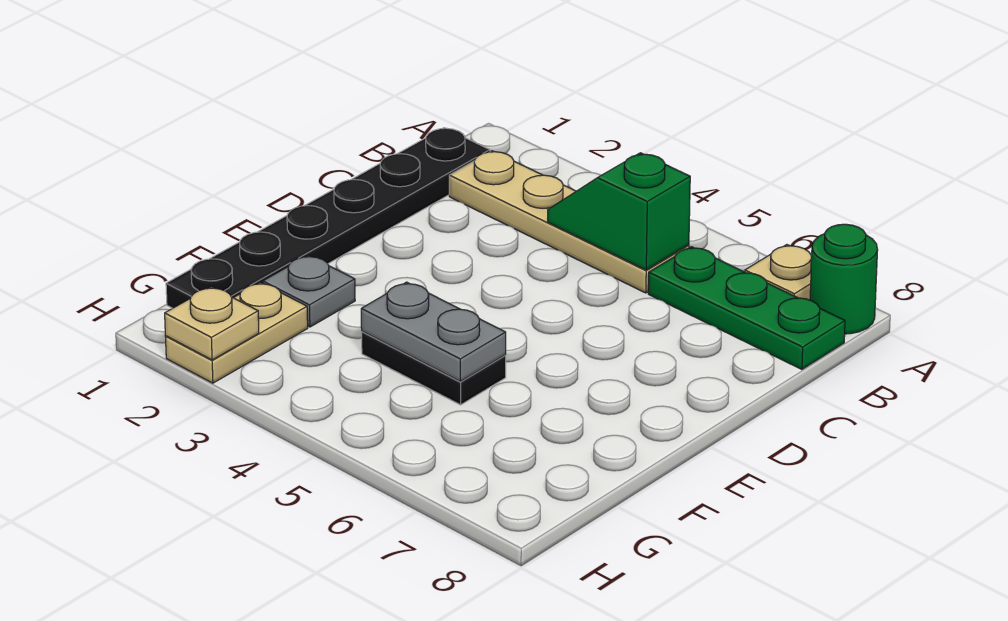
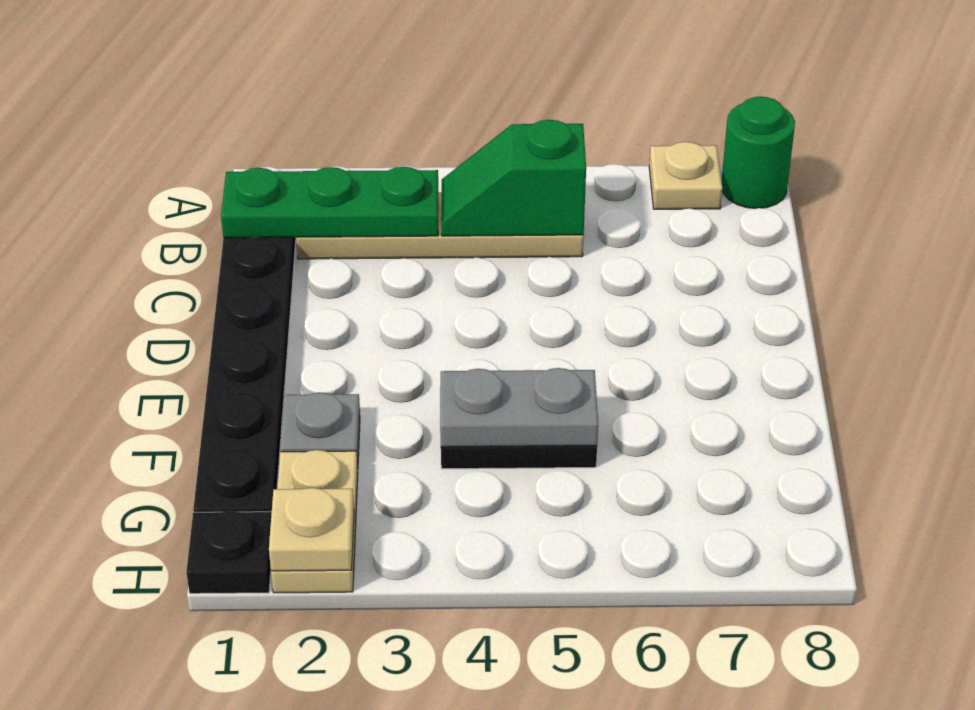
green 1x3 plate [648,247,845,369] -> green 1x3 plate moved to [221,167,438,238]
none -> black 1x1 plate [186,511,272,594]

